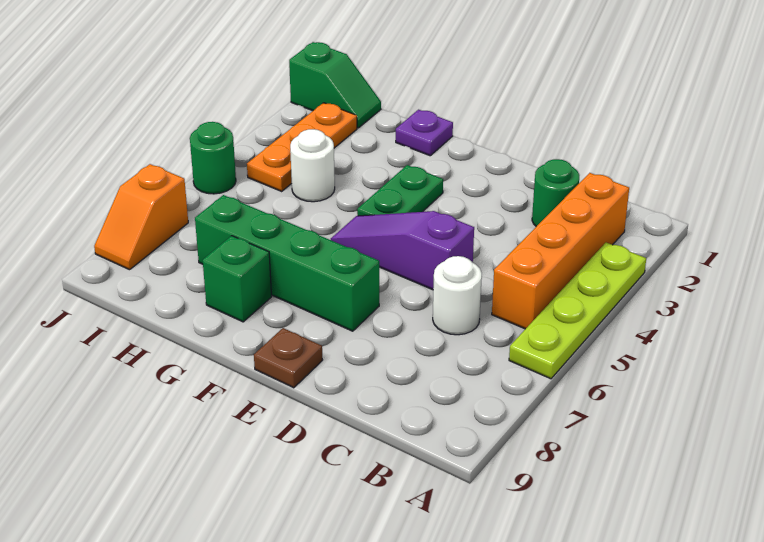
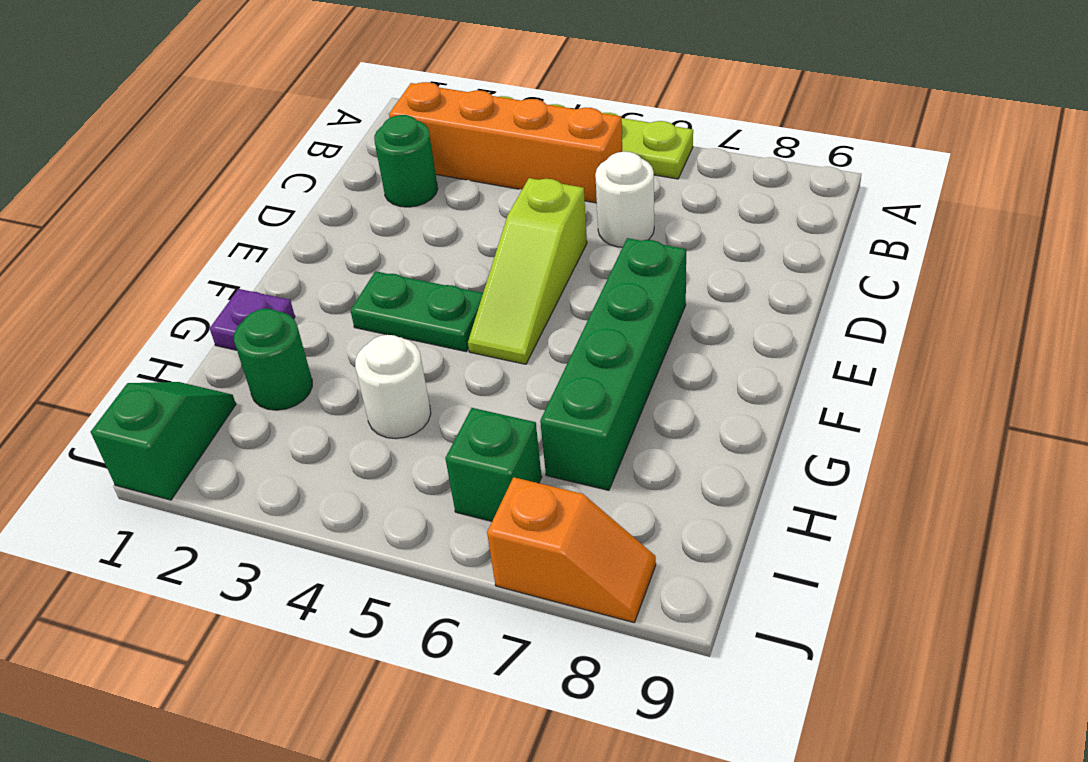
purple 1x3 slope [331,211,474,290] -> lime 1x3 slope [468,178,587,364]
brown 1x1 plate [254,328,322,388] -> none
green 1x1 brick [203,236,272,322] -> green 1x1 brick moved to [445,408,542,521]
orange 1x3 plate [247,103,357,191] -> none
green 1x1 round brick [190,122,236,194] -> green 1x1 round brick moved to [234,309,312,410]

